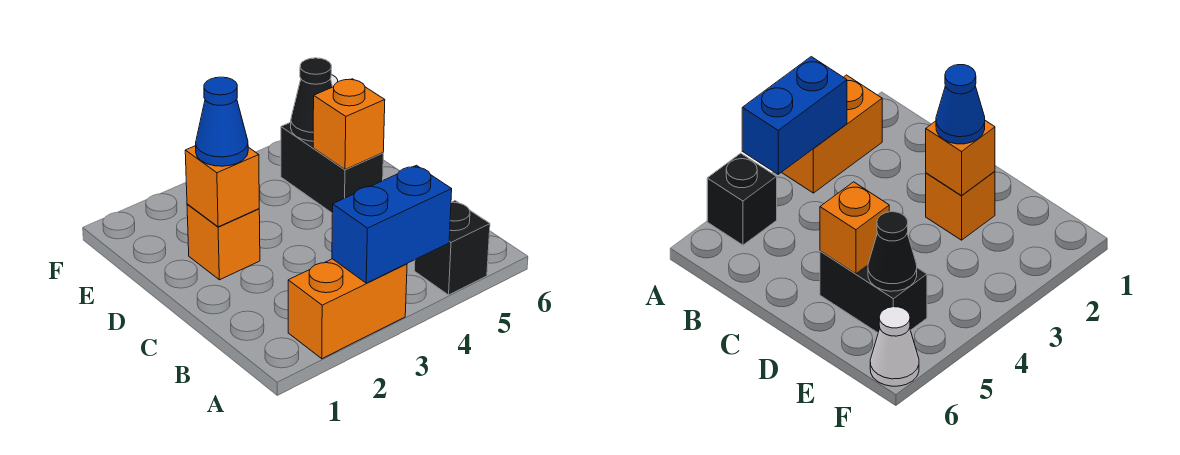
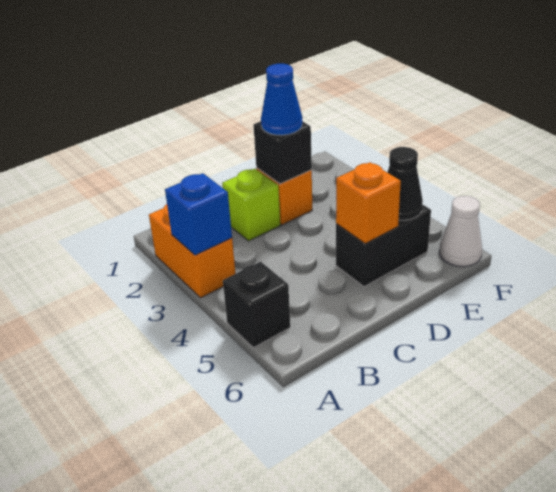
blue 1x2 brick [332,165,452,283] -> blue 1x1 brick [165,173,232,255]
none -> lime 1x1 brick [222,169,280,241]
orange 1x1 brick [185,146,259,227] -> black 1x1 brick [253,121,312,184]

